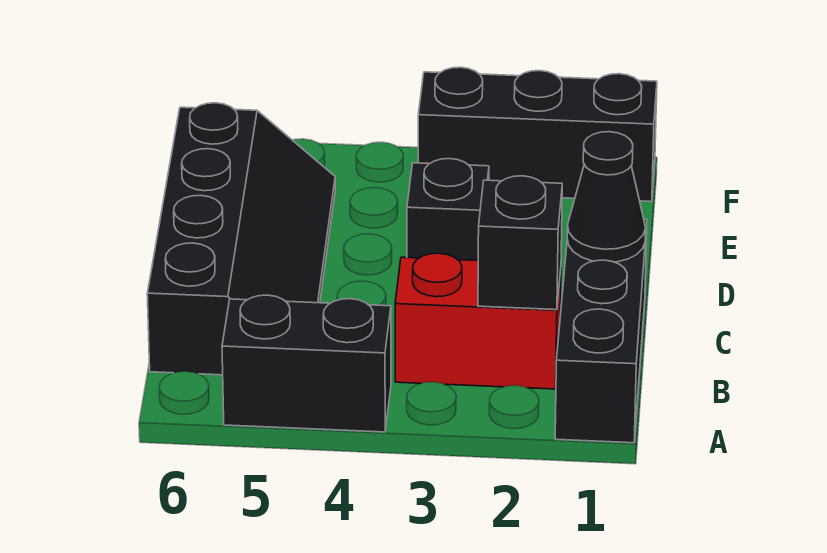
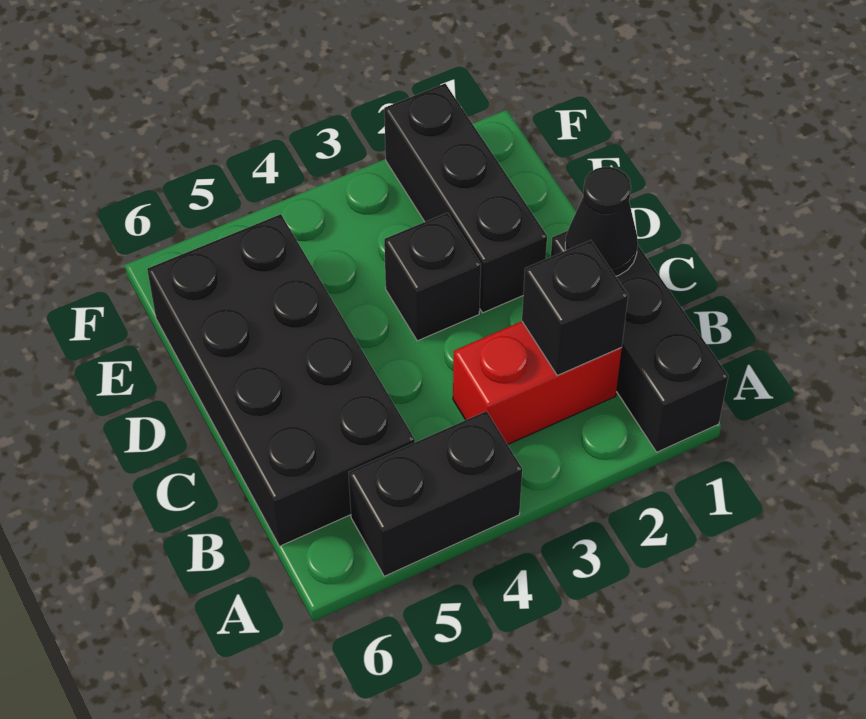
black 2x4 slope [147,103,335,375] -> black 2x4 brick [147,214,415,546]
black 1x3 brick [418,67,657,202] -> black 1x3 brick turned to [384,84,547,313]

